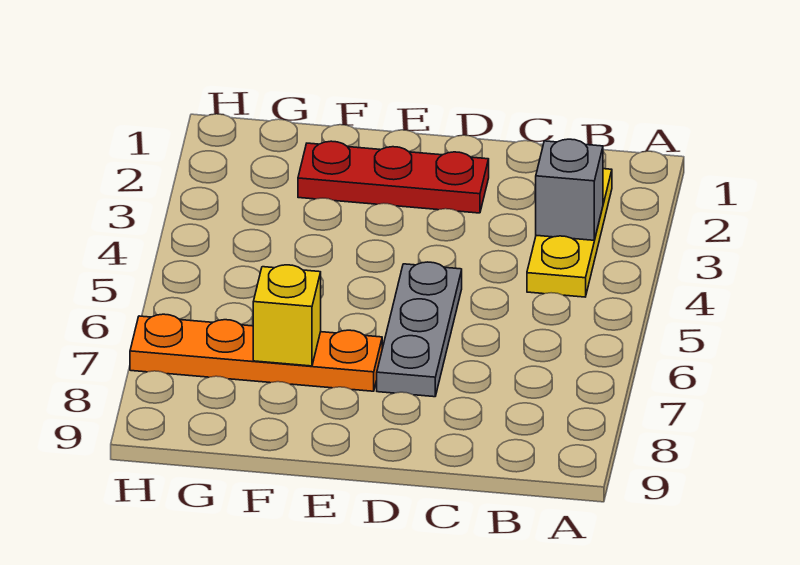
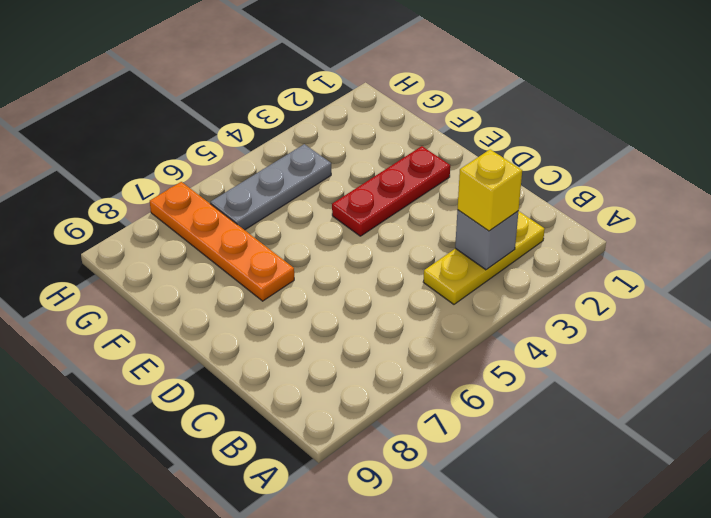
red 1x3 plate [298,141,489,213] -> red 1x3 plate turned to [332,146,450,236]
grey 1x3 plate [377,262,462,397] -> grey 1x3 plate moved to [210,144,331,230]
yellow 1x1 brick [253,265,321,366] -> yellow 1x1 brick moved to [458,149,522,231]

